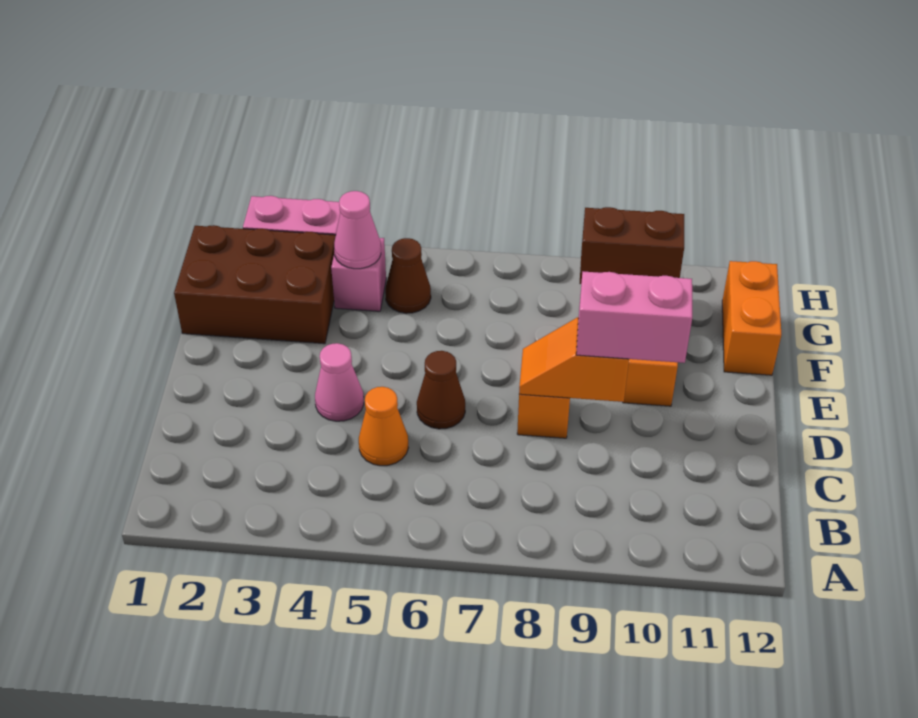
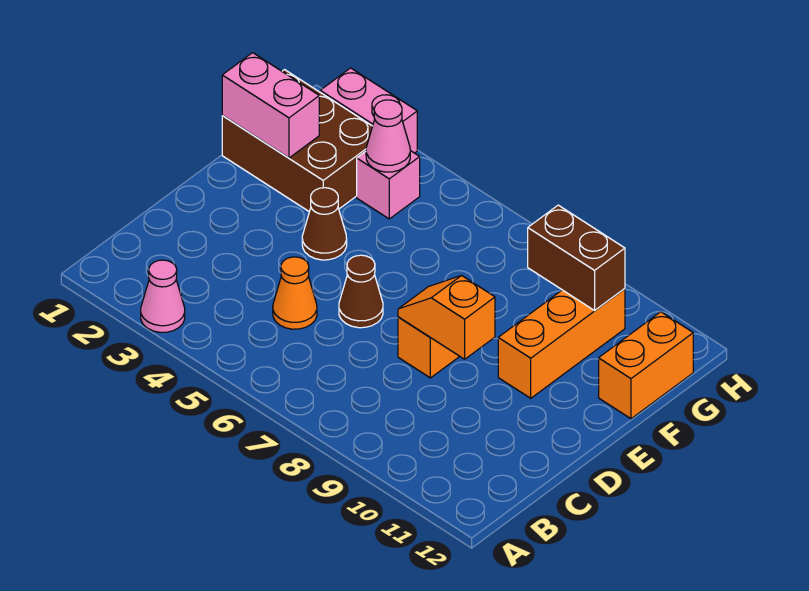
pink 1x1 cone [315,343,364,421] -> pink 1x1 cone moved to [141,260,185,332]
pink 1x2 brick [576,272,692,363] -> pink 1x2 brick moved to [222,53,319,158]
brown 1x1 cone [385,238,431,313] -> brown 1x1 cone moved to [302,188,347,260]

